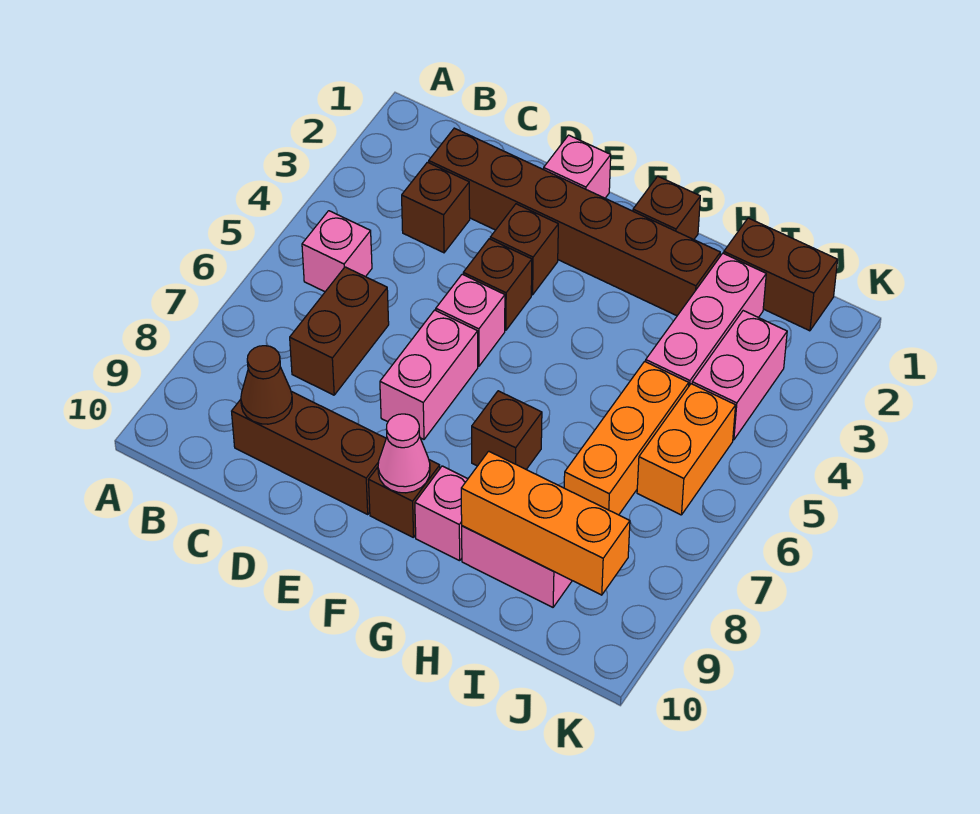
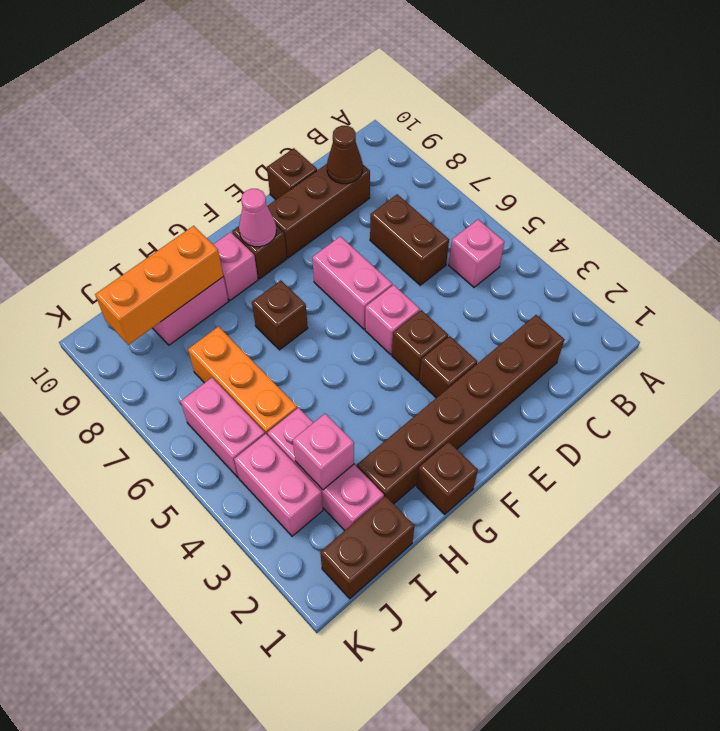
brown 1x1 brick [402,162,470,253] -> brown 1x1 brick moved to [267,148,317,199]
pink 1x1 brick [544,135,611,198] -> pink 1x1 brick moved to [293,414,354,490]
orange 1x2 brick [637,384,736,515] -> pink 1x2 brick [180,378,265,477]

